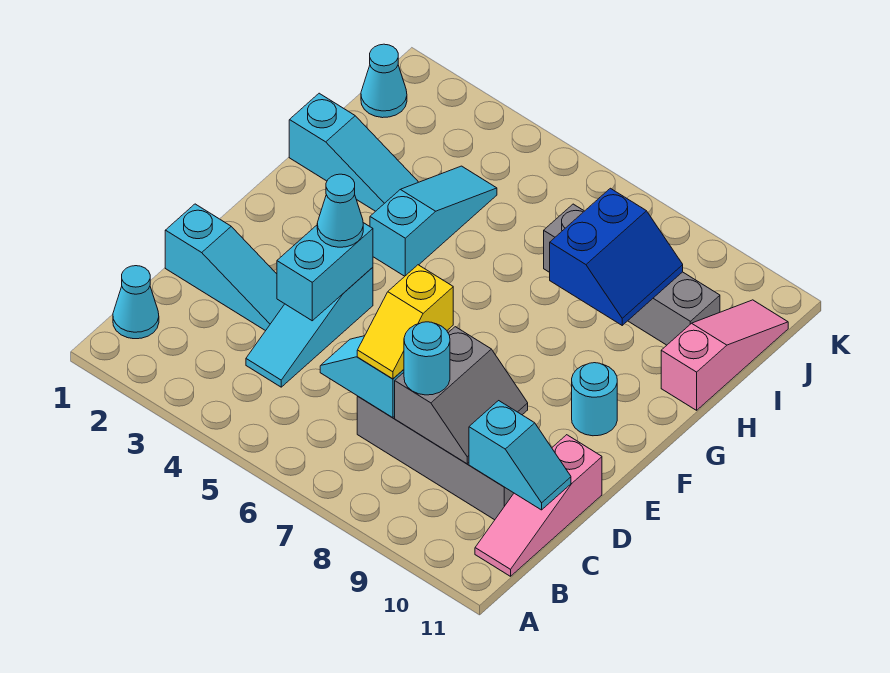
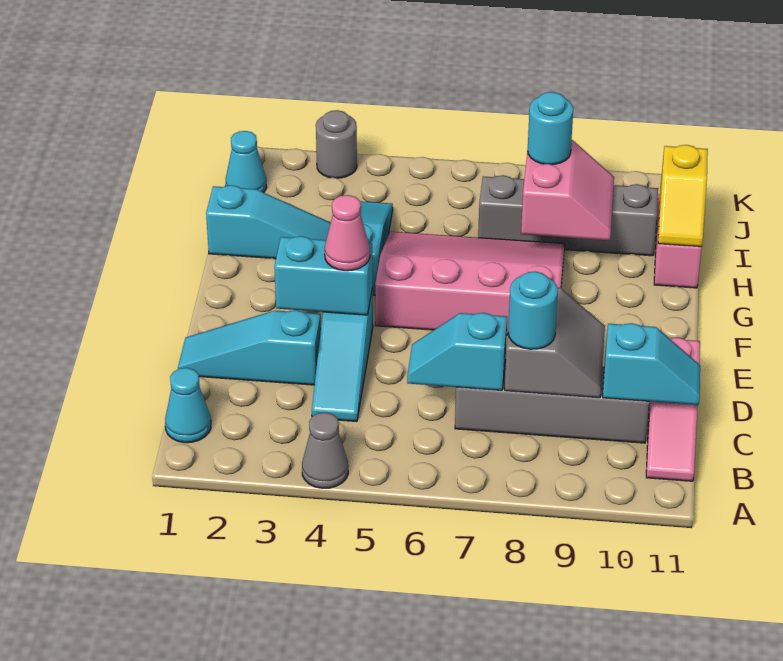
none -> grey 1x1 cone [302,412,348,488]
yellow 1x2 slope [357,265,453,379] -> yellow 1x2 slope moved to [658,145,708,247]
cyan 1x3 slope [165,204,284,331] -> cyan 1x3 slope turned to [178,310,321,385]
cyan 1x2 brick [277,223,373,321] -> cyan 1x2 brick turned to [274,236,373,315]
cyan 1x1 cone [317,174,363,247] -> pink 1x1 cone [325,195,370,271]
none -> pink 3x4 slope [375,232,565,335]
cyan 1x1 round brick [572,363,617,436] -> cyan 1x1 round brick moved to [528,92,573,165]
blue 2x2 slope [550,188,683,325] -> pink 2x2 slope [521,140,614,240]
none -> grey 1x1 round brick [316,110,357,178]

